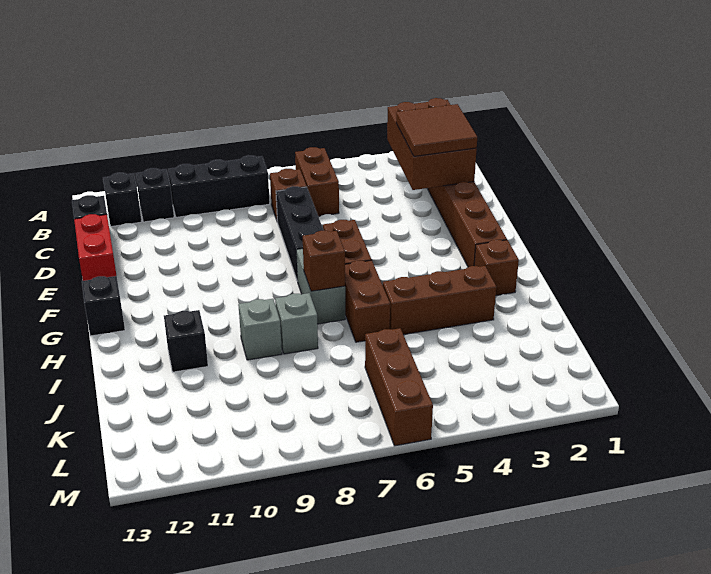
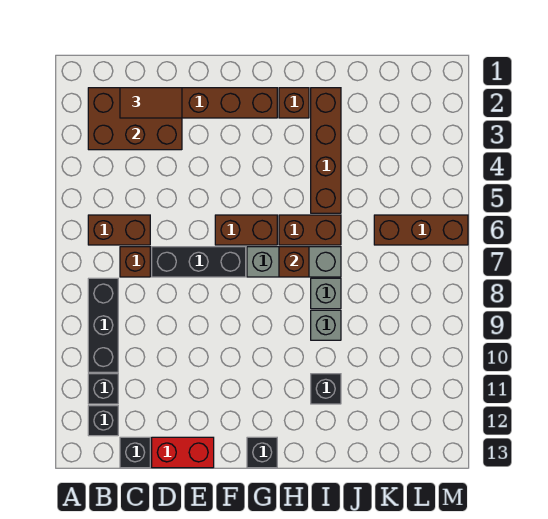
brown 2x2 tile [396,104,477,156] -> brown 1x2 tile [120,88,182,118]
grey 1x2 brick [296,249,345,324] -> grey 1x3 brick [247,247,341,277]
brown 1x3 brick [383,266,496,335] -> brown 1x4 brick [311,88,341,213]

